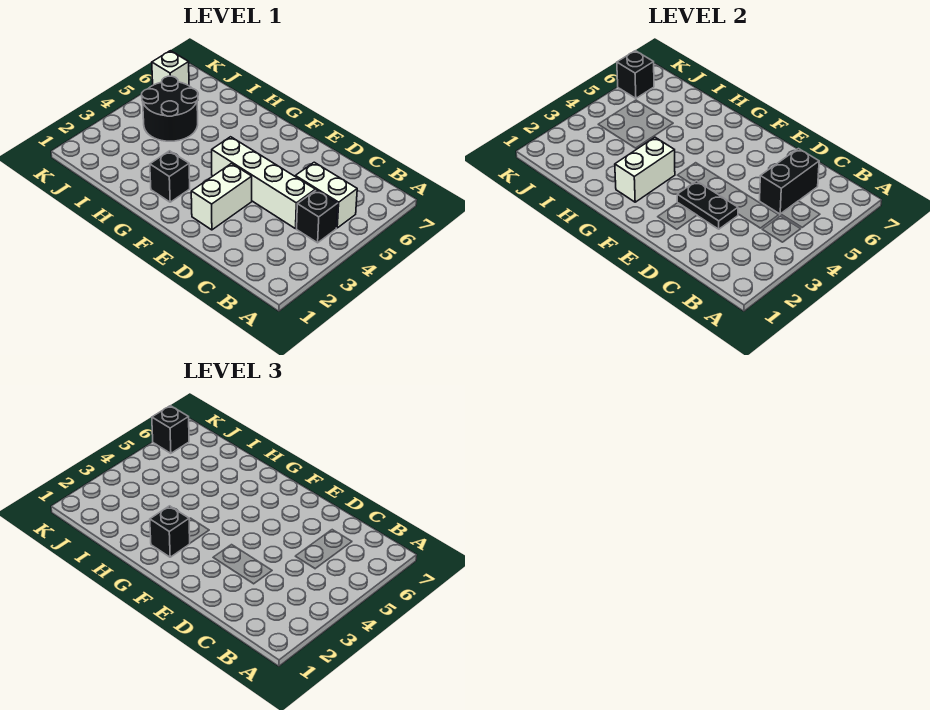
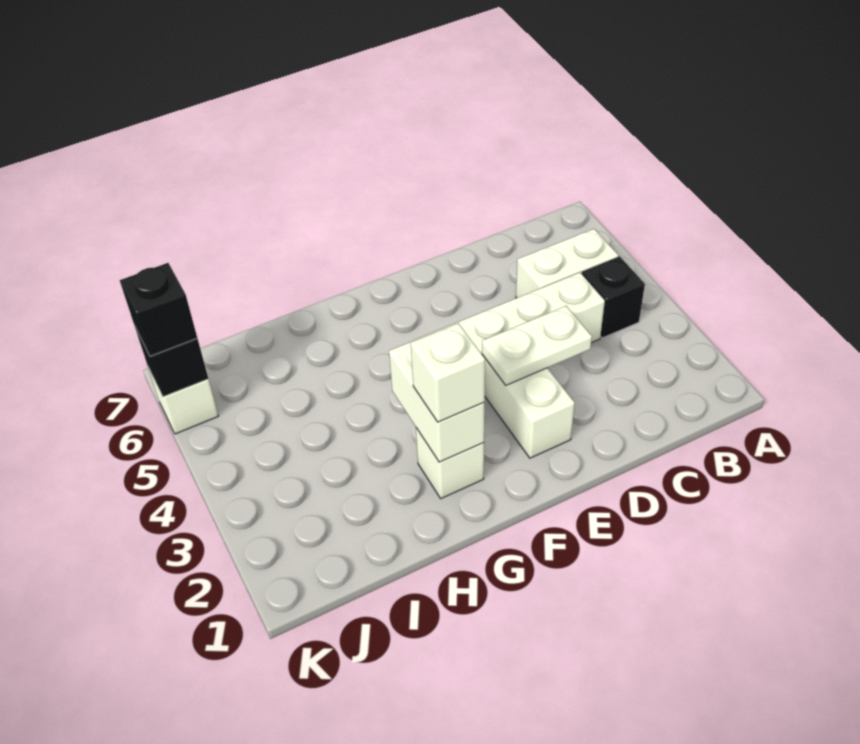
black 1x2 brick [760,149,819,214] -> none
black 1x2 plate [677,181,738,229] -> white 1x2 plate [482,306,592,385]
black 1x1 brick [150,151,190,202] -> white 1x1 brick [416,428,484,498]
black 1x1 brick [150,506,190,557] -> white 1x1 brick [411,323,485,422]
black 2x2 round brick [142,76,198,141] -> none

